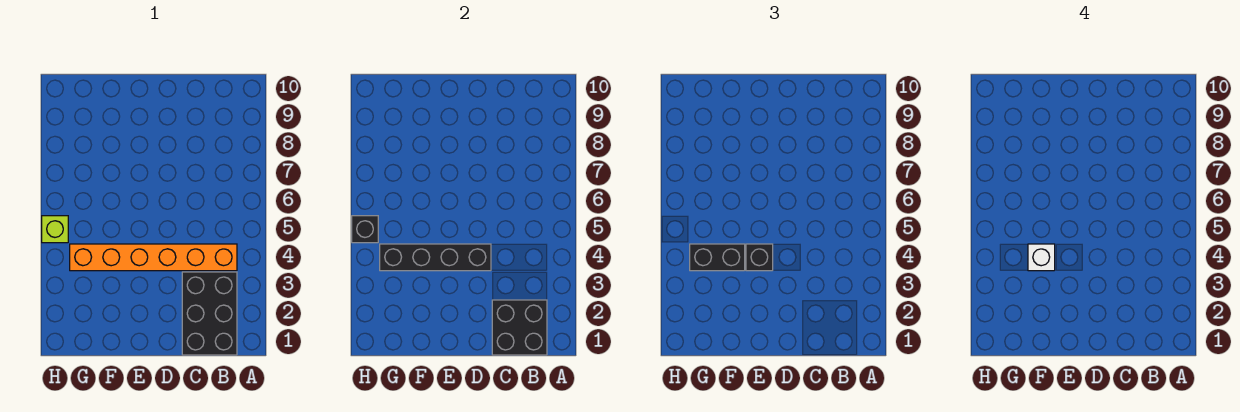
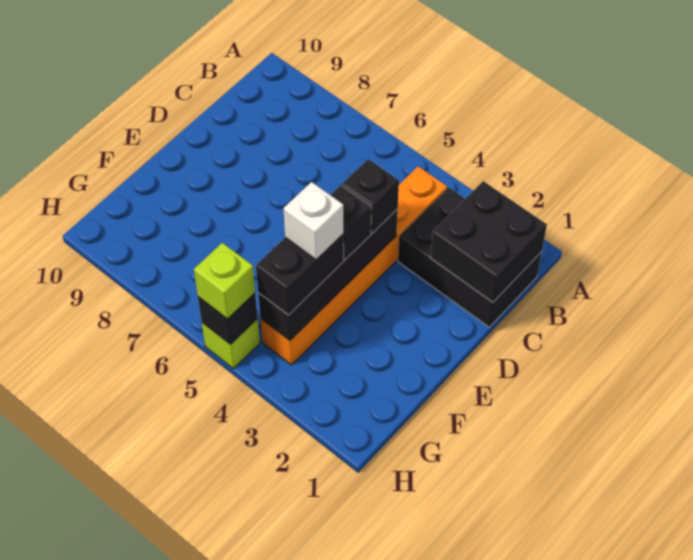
none -> black 1x1 brick [342,159,399,233]
none -> lime 1x1 brick [194,243,255,319]

